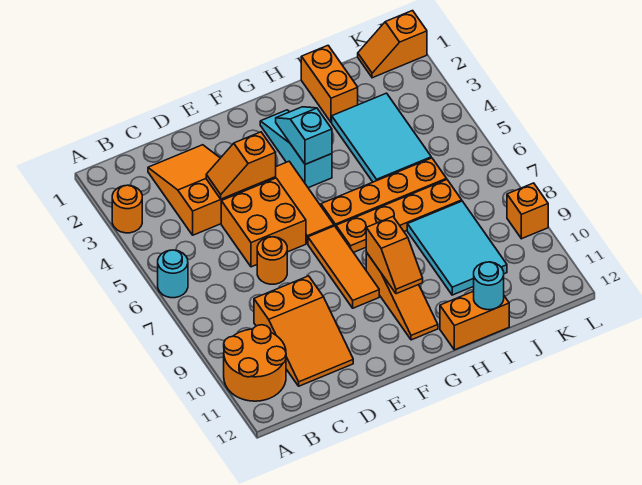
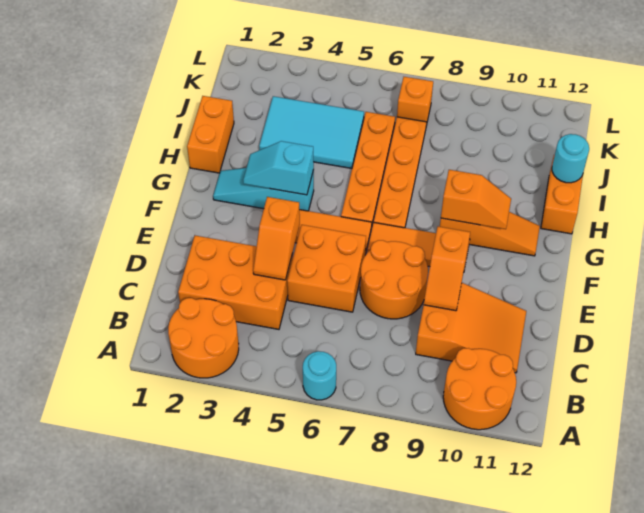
orange 1x1 round brick [112,185,142,233] -> orange 2x2 round brick [168,298,239,378]
orange 2x3 slope [148,145,247,235] -> orange 2x3 brick [178,236,293,329]
orange 1x1 round brick [257,237,287,284] -> orange 2x2 round brick [360,240,428,319]
orange 1x2 brick [301,46,358,123] -> orange 1x2 brick turned to [187,96,234,173]
cyan 2x3 tile [407,201,507,295] -> none
orange 1x2 slope [358,11,427,78] -> orange 1x2 slope moved to [424,227,470,311]
orange 1x1 brick [507,183,548,239] -> orange 1x1 brick moved to [397,77,433,126]

